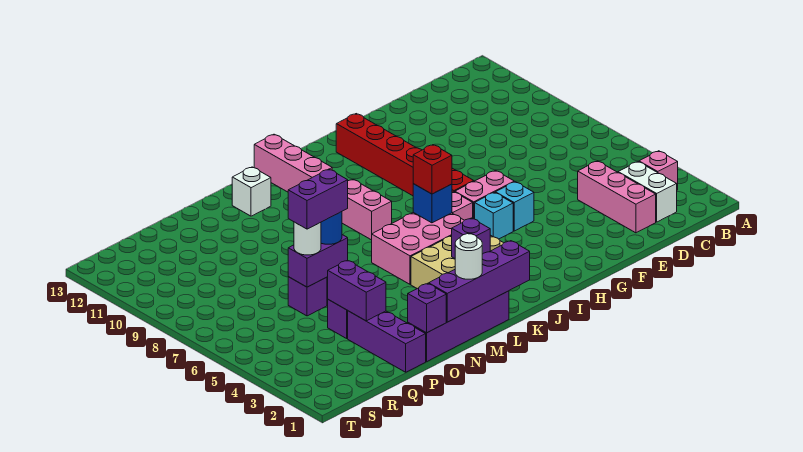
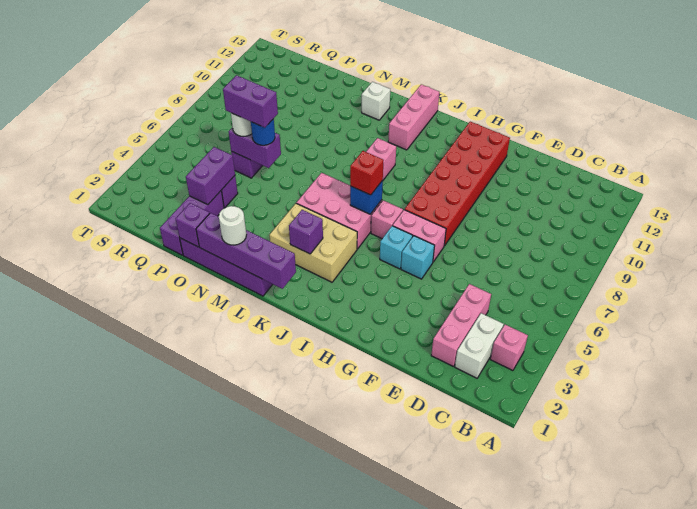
red 1x6 brick [336,114,474,196] -> red 2x6 brick [405,122,510,246]

